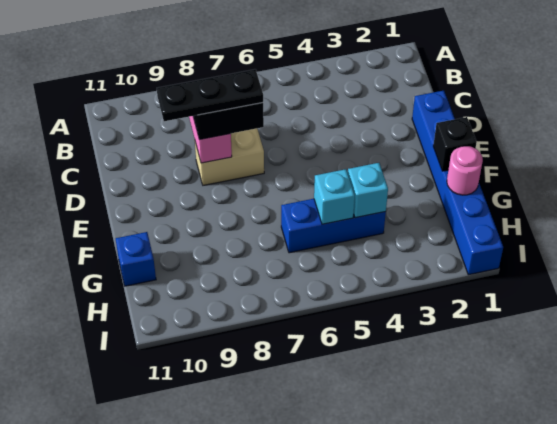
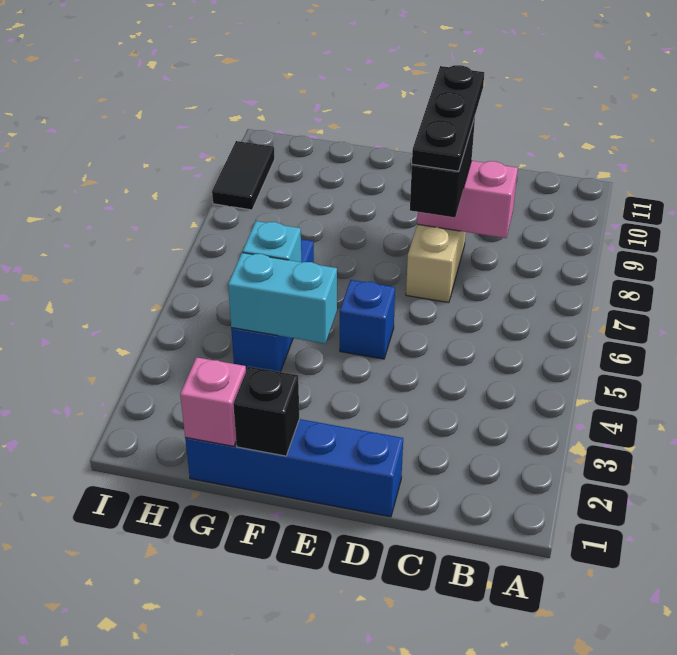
blue 1x6 brick [412,91,503,275] -> blue 1x4 brick [185,419,403,517]
pink 1x1 round brick [447,146,483,195] -> pink 1x1 brick [180,357,246,446]
cyan 1x1 brick [348,163,388,218] -> cyan 1x2 brick [228,253,337,344]
blue 1x1 brick [116,232,156,286] -> blue 1x1 brick moved to [340,280,395,359]
none -> black 1x2 tile [212,141,275,210]

